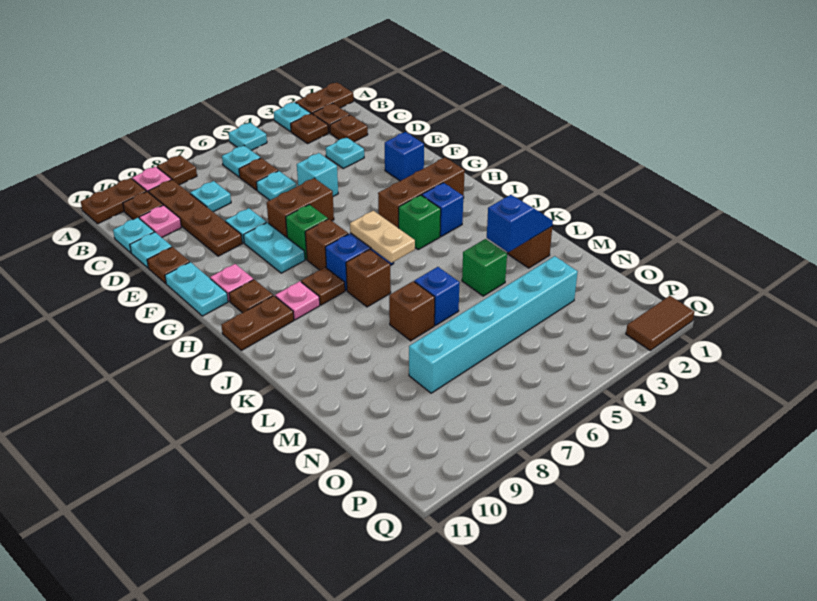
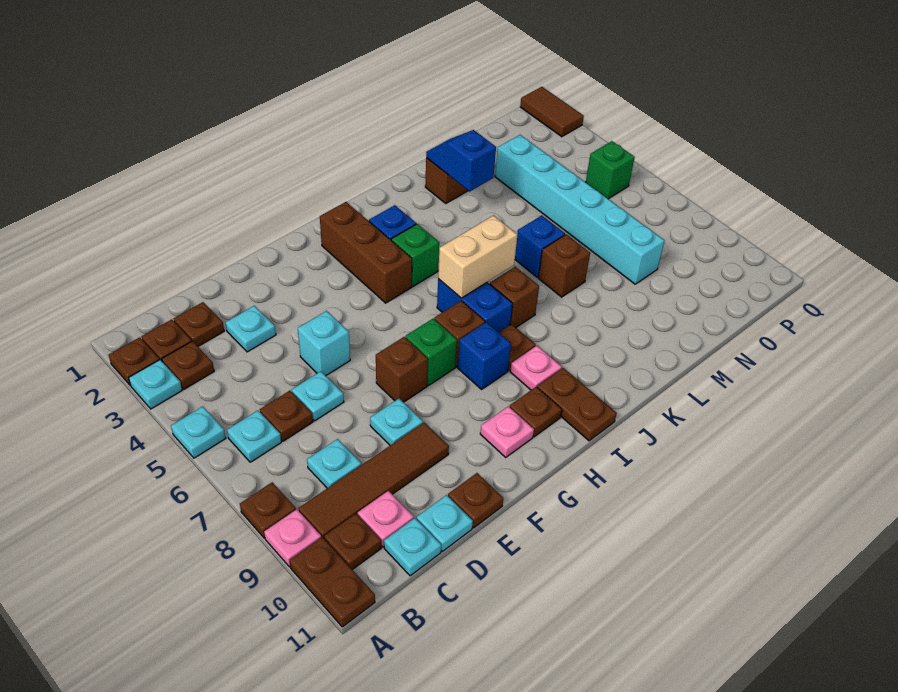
brown 1x2 plate [295,82,353,113] -> brown 1x1 plate [109,337,159,386]
brown 1x4 plate [148,180,242,256] -> brown 1x4 tile [299,423,449,538]
blue 1x1 brick [385,132,424,181] -> blue 1x1 brick moved to [458,322,511,389]
brown 1x2 brick [267,178,334,237] -> brown 1x1 brick [376,337,428,402]
cyan 1x2 plate [244,222,305,273] -> none
cyan 1x2 plate [165,262,228,316] -> none
tan 1x2 plate [350,211,415,263] -> tan 1x2 brick [438,216,517,298]
green 1x1 brick [462,239,507,296] -> green 1x1 brick moved to [586,141,635,199]

